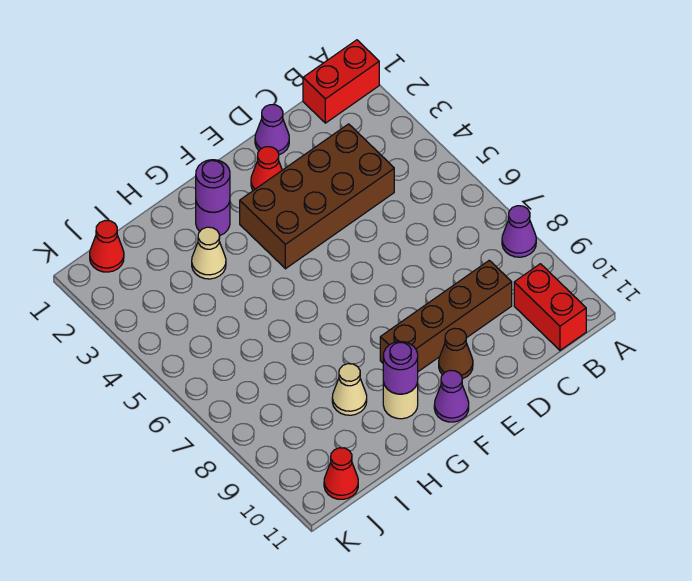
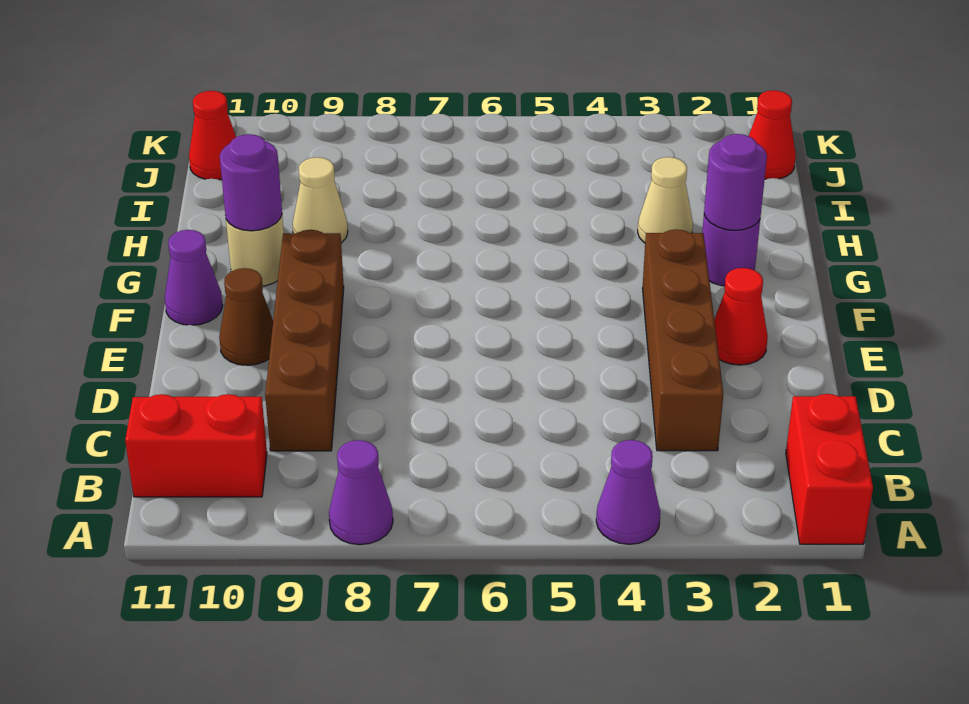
brown 2x4 brick [240,124,394,269] -> brown 1x4 brick [642,229,723,451]
purple 1x1 cone [255,105,289,155] -> purple 1x1 cone moved to [596,440,660,544]

